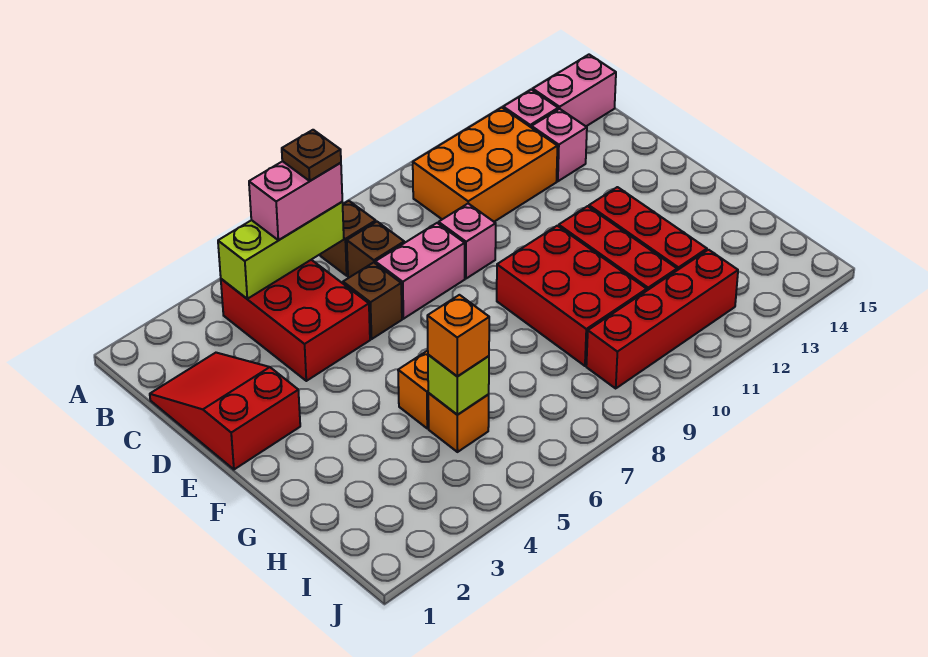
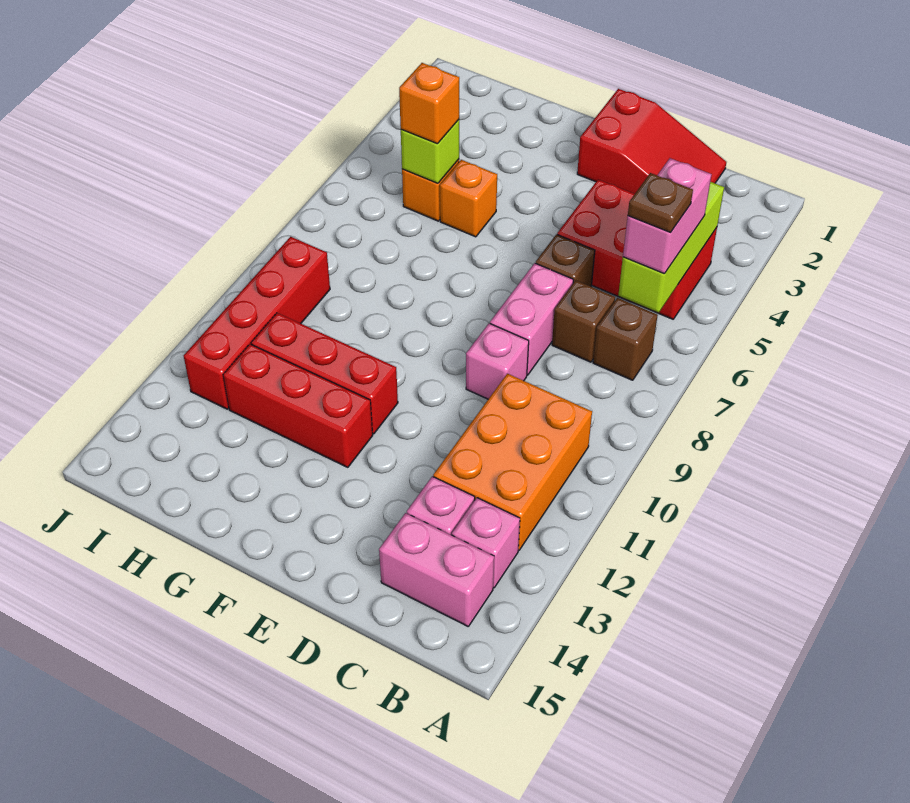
pink 1x2 brick [533,55,616,126] -> pink 1x2 brick turned to [379,513,494,626]
red 2x3 brick [497,226,647,366] -> none

